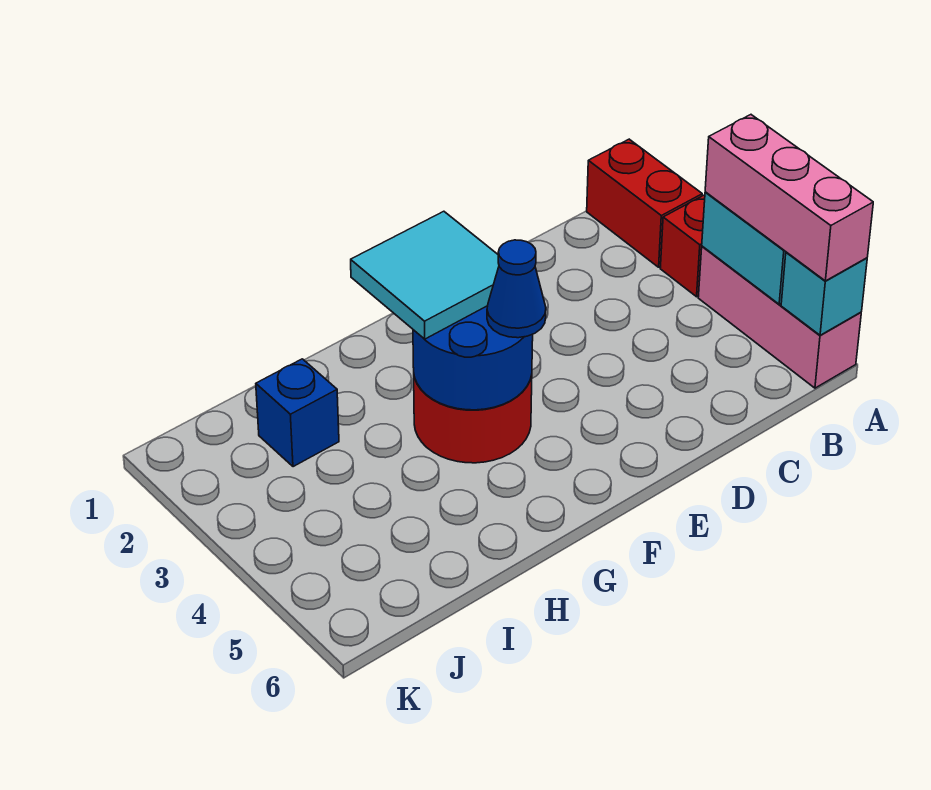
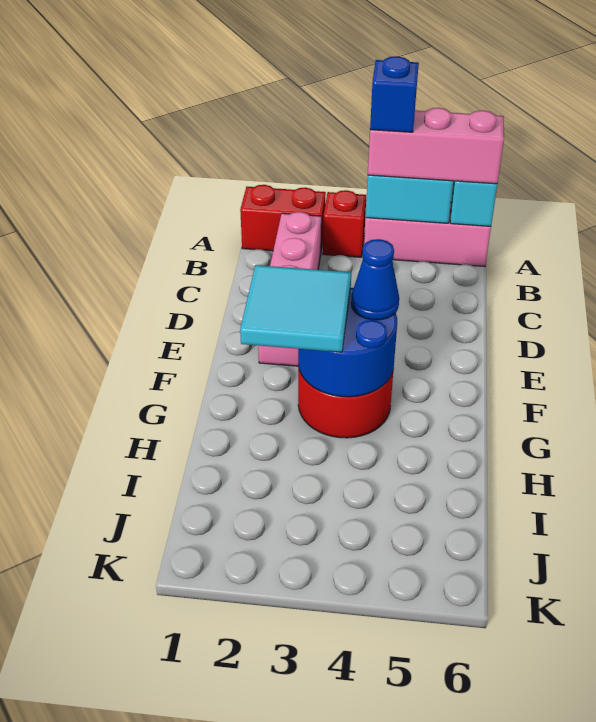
none -> pink 1x4 brick [258,212,321,366]
blue 1x1 brick [256,359,339,467] -> blue 1x1 brick moved to [370,56,419,132]

